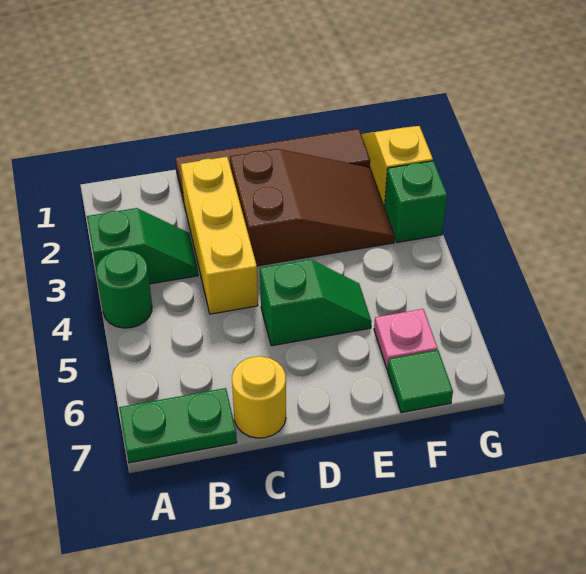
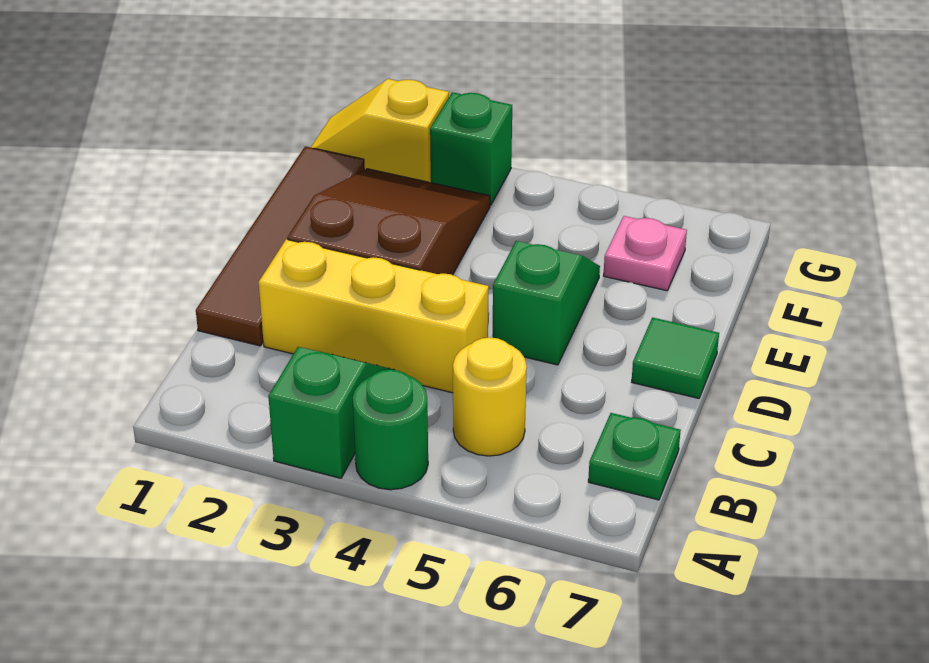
green 1x2 plate [119,388,237,463] -> green 1x1 plate [588,413,681,500]
yellow 1x1 round brick [232,356,286,438] -> yellow 1x1 round brick moved to [453,337,527,456]
green 1x1 tile [388,350,453,413] -> green 1x1 tile moved to [632,317,719,398]

